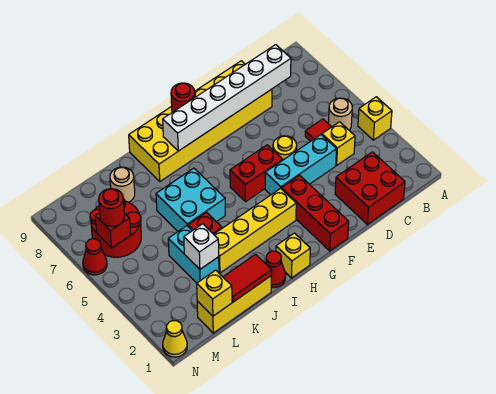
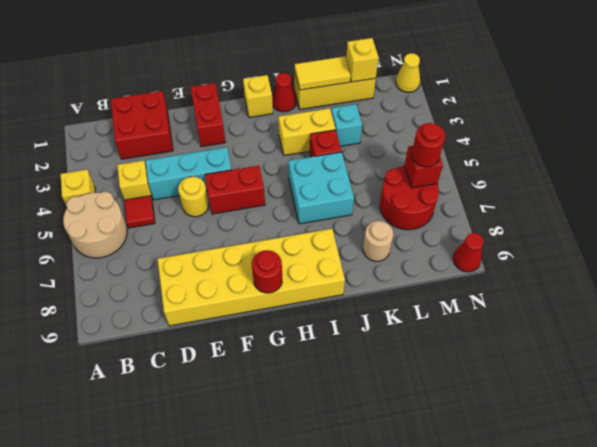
tan 1x1 round brick [328,98,352,130] -> tan 2x2 round brick [63,192,127,258]
white 1x6 brick [163,45,291,151] -> none
red 1x3 brick [282,175,349,251] -> red 1x2 brick [191,83,226,147]
yellow 1x4 brick [214,188,296,273] -> yellow 1x2 brick [278,108,336,155]
red 1x2 tile [223,254,272,302] -> yellow 1x2 tile [295,56,351,90]
cyan 1x2 brick [168,226,219,283] -> cyan 1x1 brick [331,104,362,146]
white 1x1 brick [184,224,219,269] -> none
red 1x1 cone [83,239,107,275] -> red 1x1 cone moved to [453,233,483,272]

